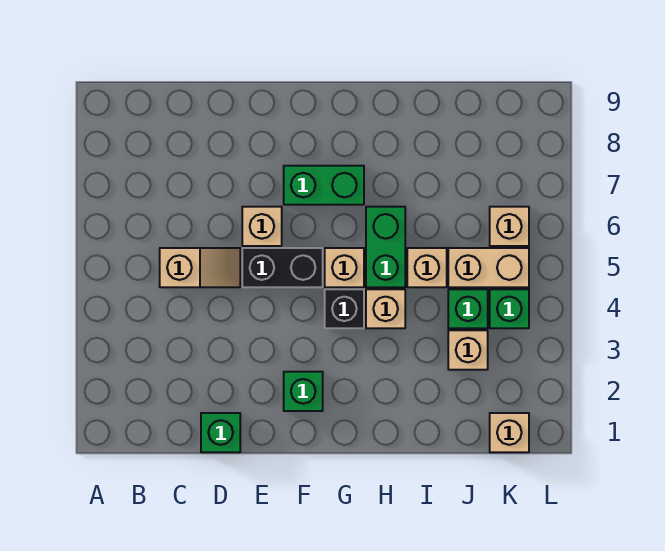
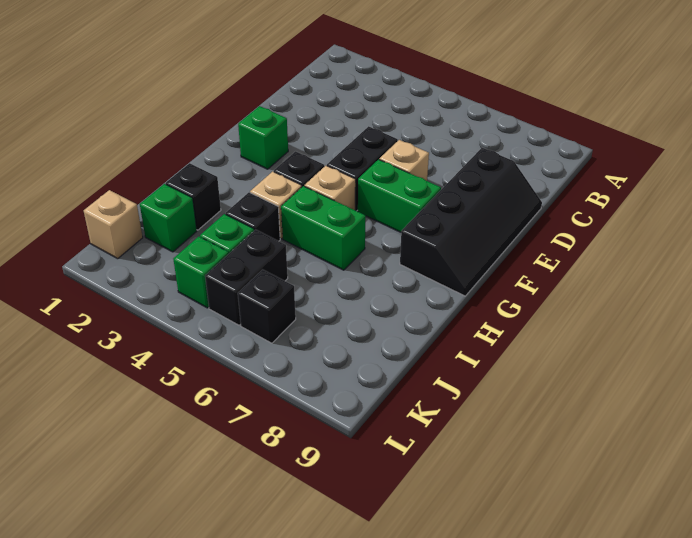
tan 1x2 slope [160,248,240,287] -> none
green 1x1 brick [201,413,240,452] -> green 1x1 brick moved to [140,184,197,252]
none -> black 2x4 slope [400,148,542,296]
green 1x2 brick [284,166,364,205] -> green 1x2 brick turned to [358,159,441,232]
none -> black 1x1 brick [166,163,221,230]
none -> black 1x1 brick [226,192,280,241]
tan 1x1 brick [407,248,447,287] -> none
tan 1x1 brick [448,330,488,370] -> none
tan 1x2 brick [448,248,529,287] -> black 1x2 brick [205,229,288,325]
tan 1x1 brick [490,207,529,246] -> black 1x1 brick [238,270,296,343]

